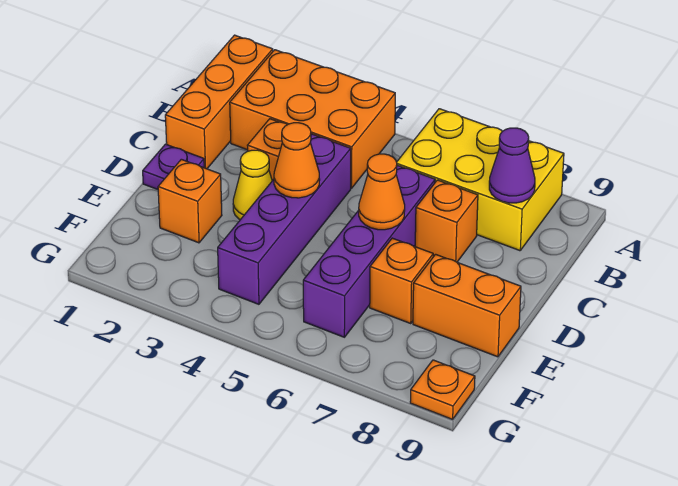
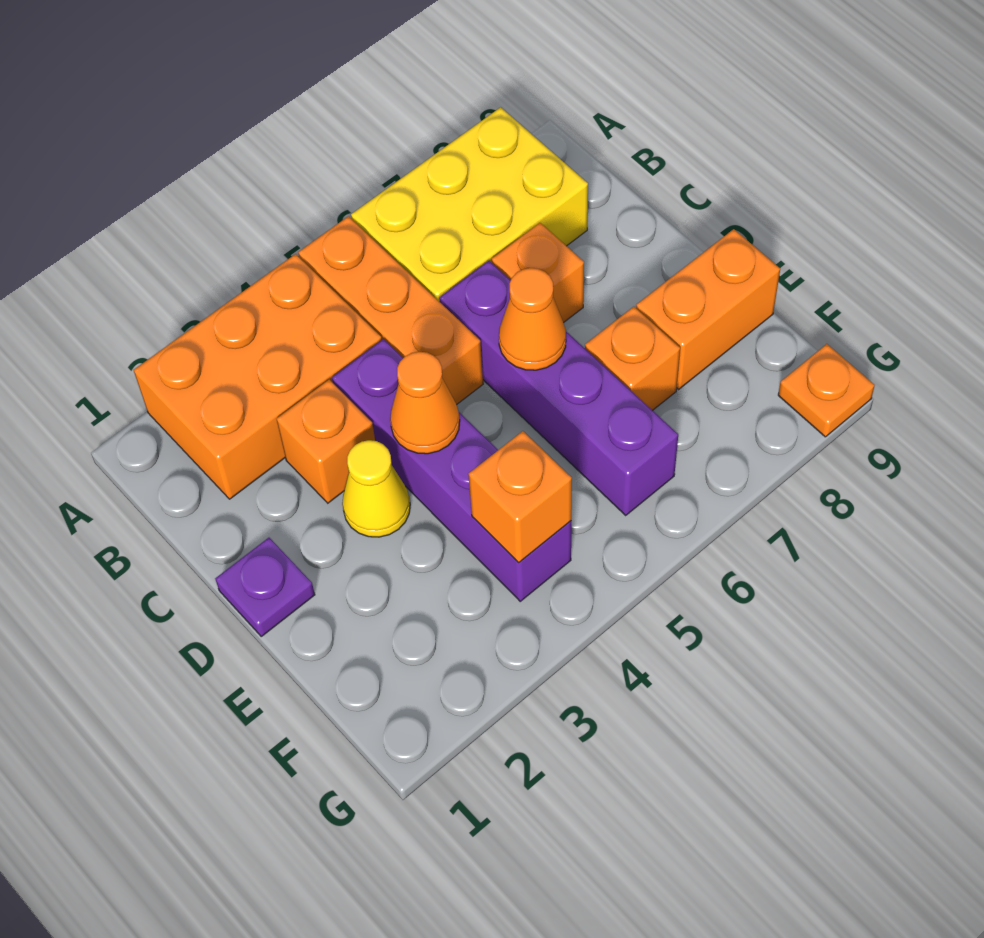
orange 1x3 brick [165,35,273,169] -> orange 1x3 brick moved to [298,216,483,405]
purple 1x1 cone [489,128,535,203] -> none
orange 1x1 brick [158,159,222,243] -> orange 1x1 brick moved to [468,431,572,563]

